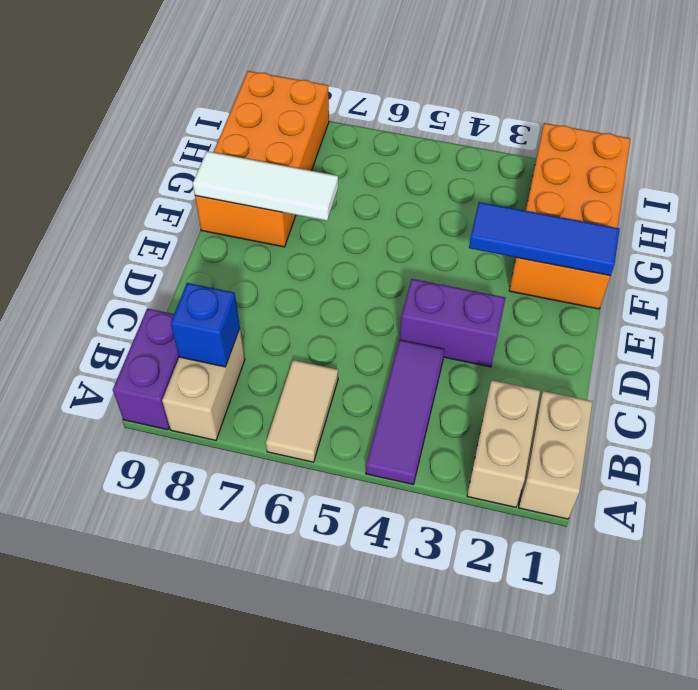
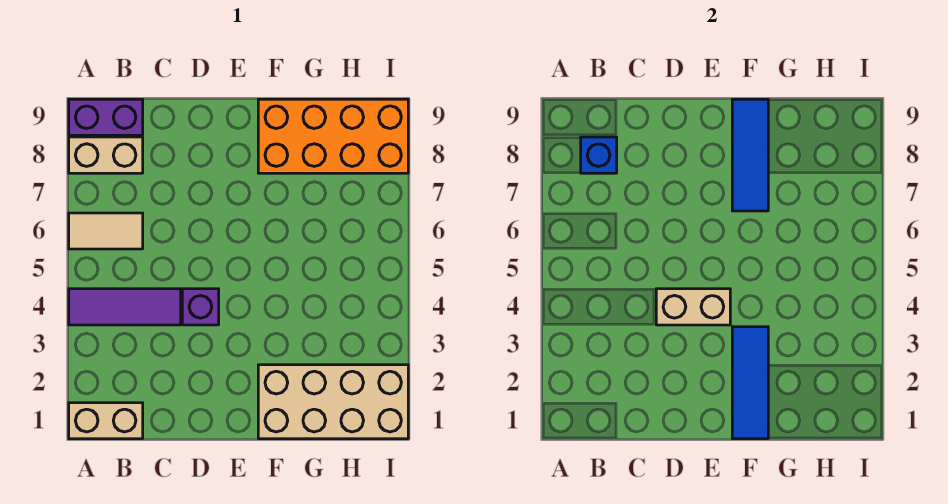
tan 1x2 brick [467,380,540,507] -> tan 1x2 brick moved to [656,289,730,325]
purple 1x2 brick [400,279,505,367] -> purple 1x1 brick [182,289,219,325]
orange 2x4 brick [509,123,630,309] -> tan 2x4 brick [258,365,408,439]
white 1x3 tile [193,151,338,221] -> blue 1x3 tile [732,99,768,211]

